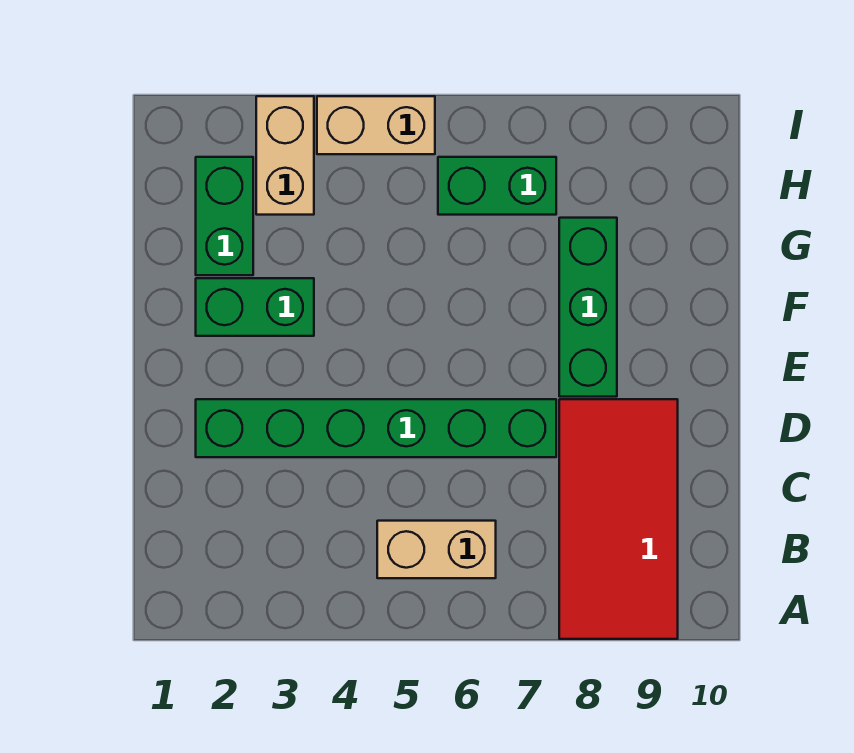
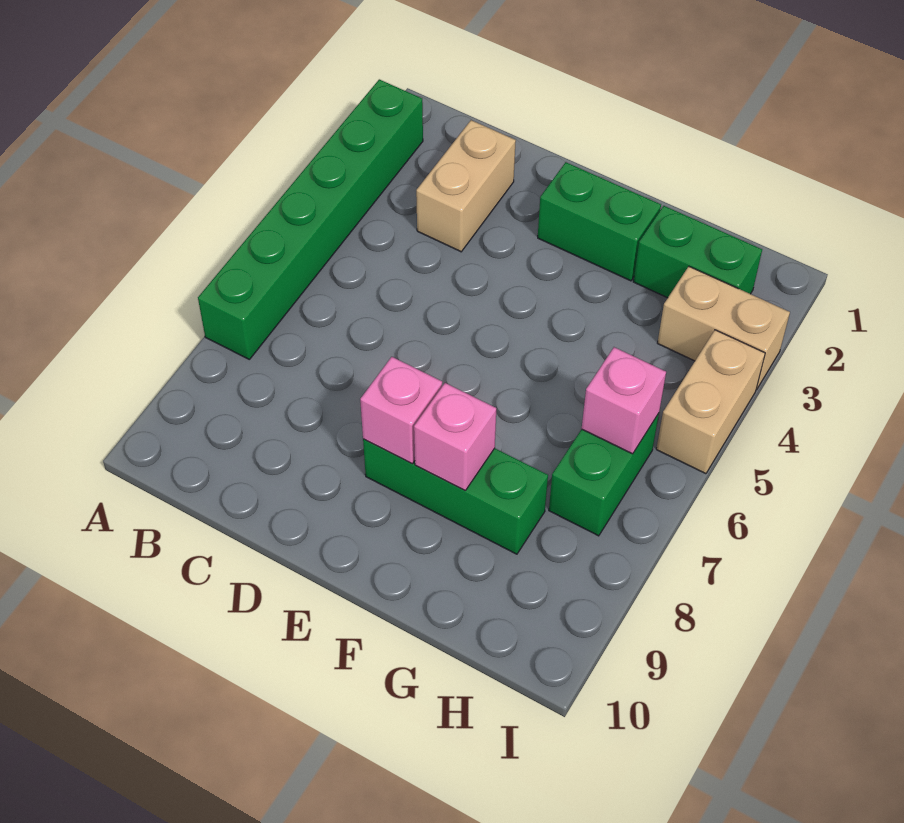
red 2x4 tile [559,399,678,639] -> none
tan 1x2 brick [377,521,496,578] -> tan 1x2 brick moved to [416,120,516,252]
green 1x6 brick [196,399,556,457] -> green 1x6 brick moved to [198,79,423,359]
none -> pink 1x1 brick [360,357,442,464]
green 1x2 brick [196,278,314,336] -> green 1x2 brick turned to [538,162,661,281]
none -> pink 1x1 brick [414,383,496,490]
none -> pink 1x1 brick [581,347,666,454]

